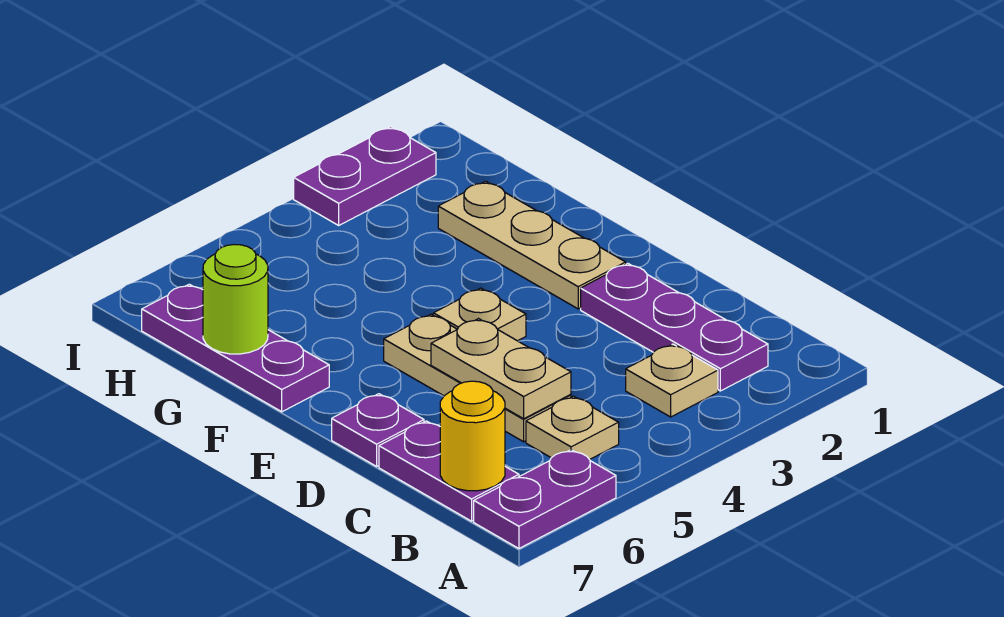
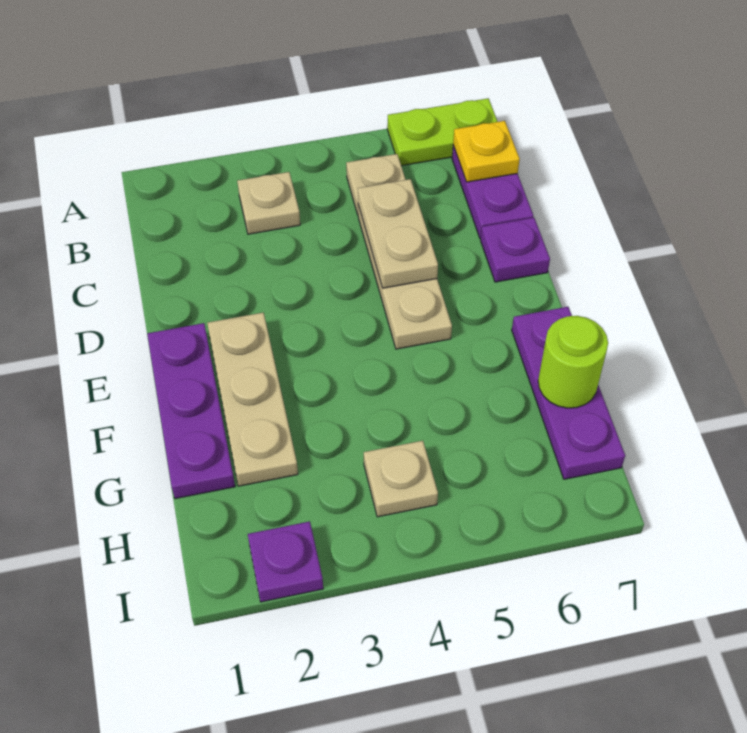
purple 1x2 plate [474,450,616,548] -> lime 1x2 plate [387,98,498,166]
purple 1x3 plate [581,264,768,391] -> purple 1x3 plate moved to [147,323,235,499]
yellow 1x1 round brick [440,381,505,491] -> yellow 1x1 plate [453,121,520,182]
tan 1x1 plate [433,288,526,341] -> tan 1x1 plate moved to [364,441,438,517]
purple 1x2 plate [294,127,436,225] -> purple 1x1 plate [248,521,323,602]

